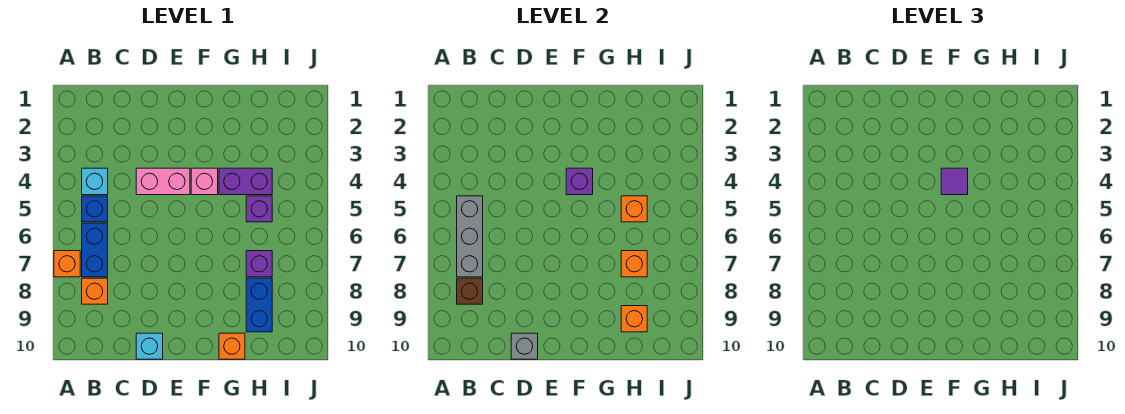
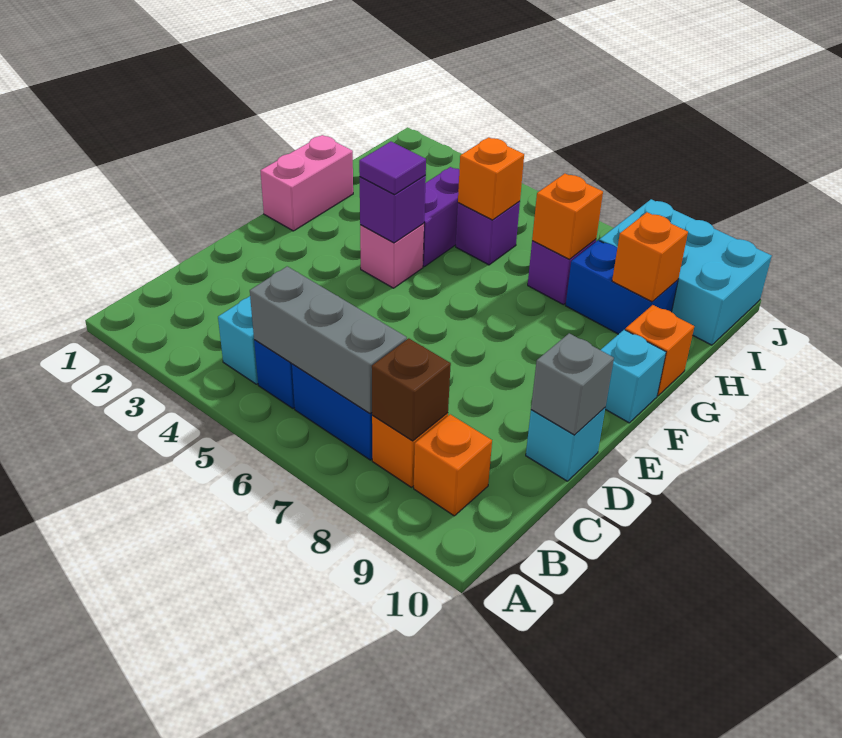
orange 1x1 brick [54,251,80,277] -> orange 1x1 brick moved to [414,414,492,516]
pink 1x2 brick [136,168,190,195] -> pink 1x2 brick moved to [260,135,353,231]
none -> cyan 1x1 brick [601,330,666,423]
none -> cyan 2x3 brick [599,199,772,345]

